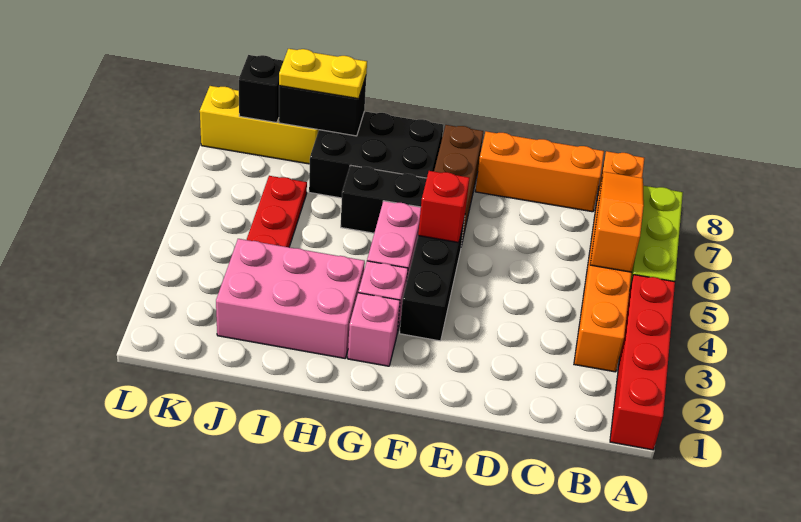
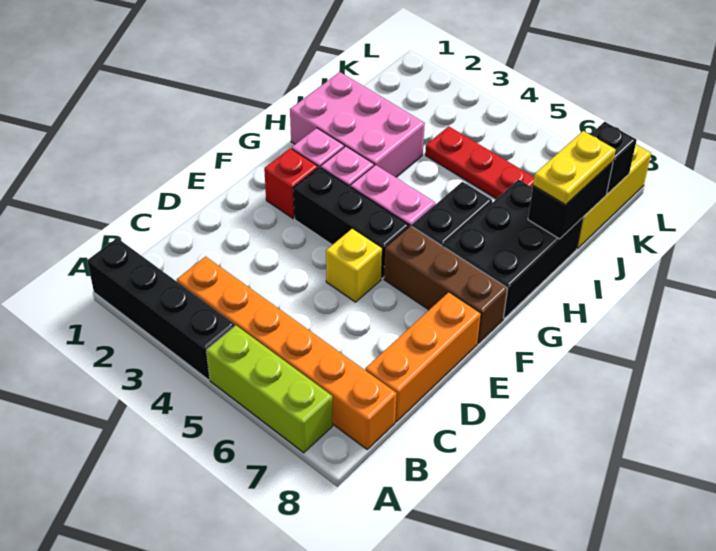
red 1x4 brick [610,275,675,450] -> black 1x4 brick [87,238,235,380]
orange 1x3 slope [590,172,644,272] -> none
none -> yellow 1x1 brick [326,228,382,302]
red 1x1 brick [418,171,469,243] -> red 1x1 brick moved to [264,148,318,218]
pink 2x3 brick [216,239,365,358] -> pink 2x3 brick turned to [290,72,425,177]

